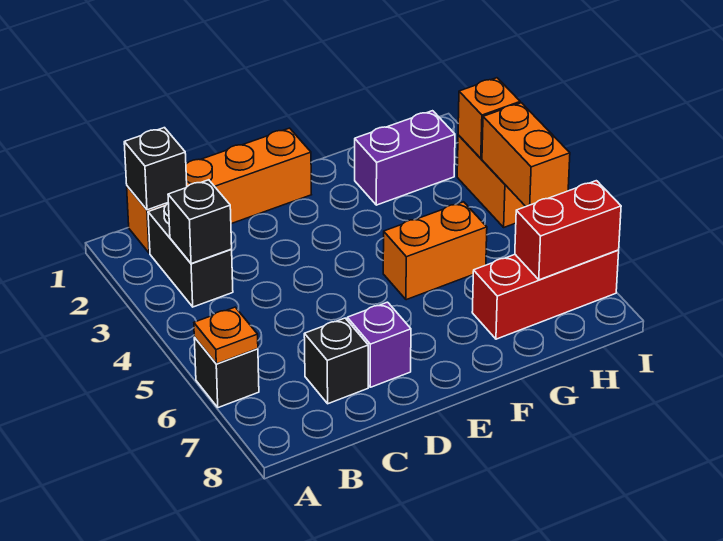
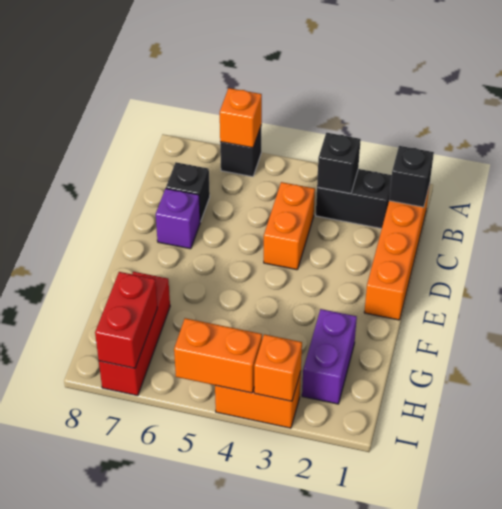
orange 1x1 plate [194,307,258,364] -> orange 1x1 brick [220,88,262,148]
orange 1x2 brick [383,202,487,300] -> orange 1x2 brick moved to [264,182,315,270]

